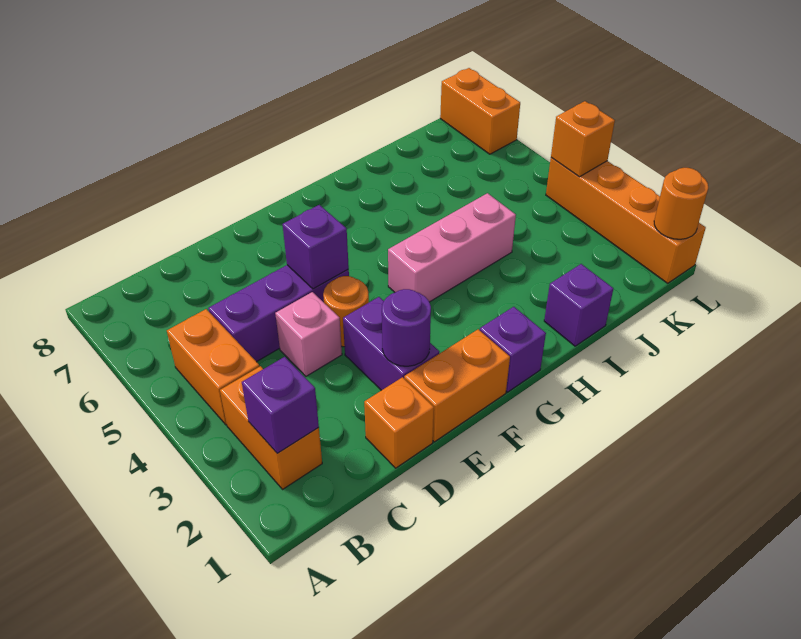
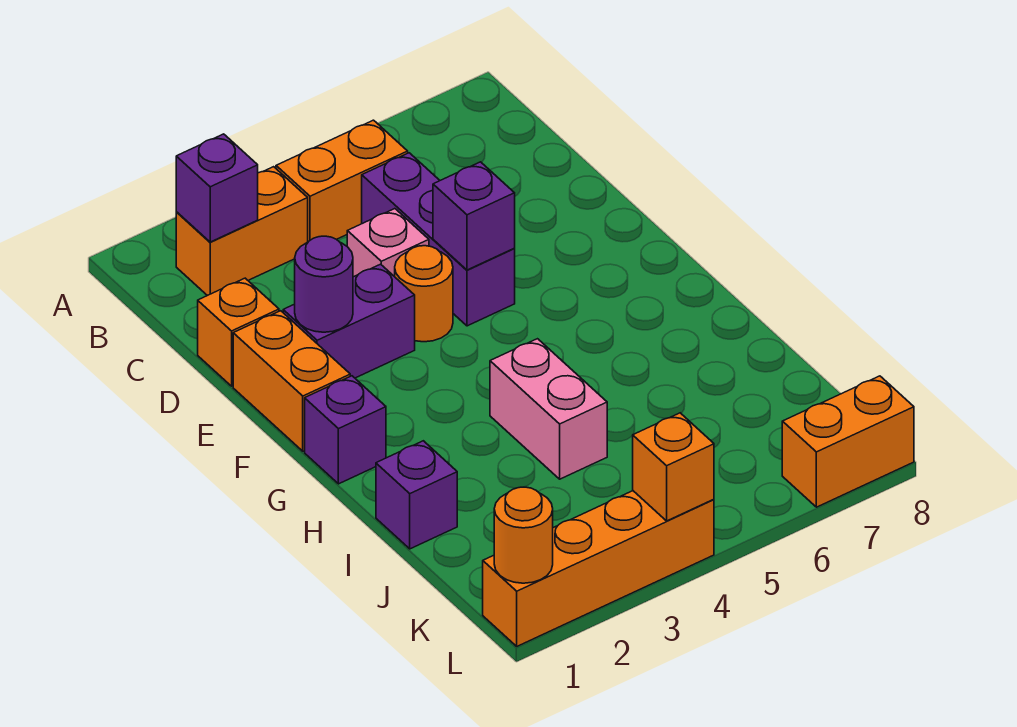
pink 1x3 brick [388,193,516,302] -> pink 1x2 brick [490,339,607,479]

